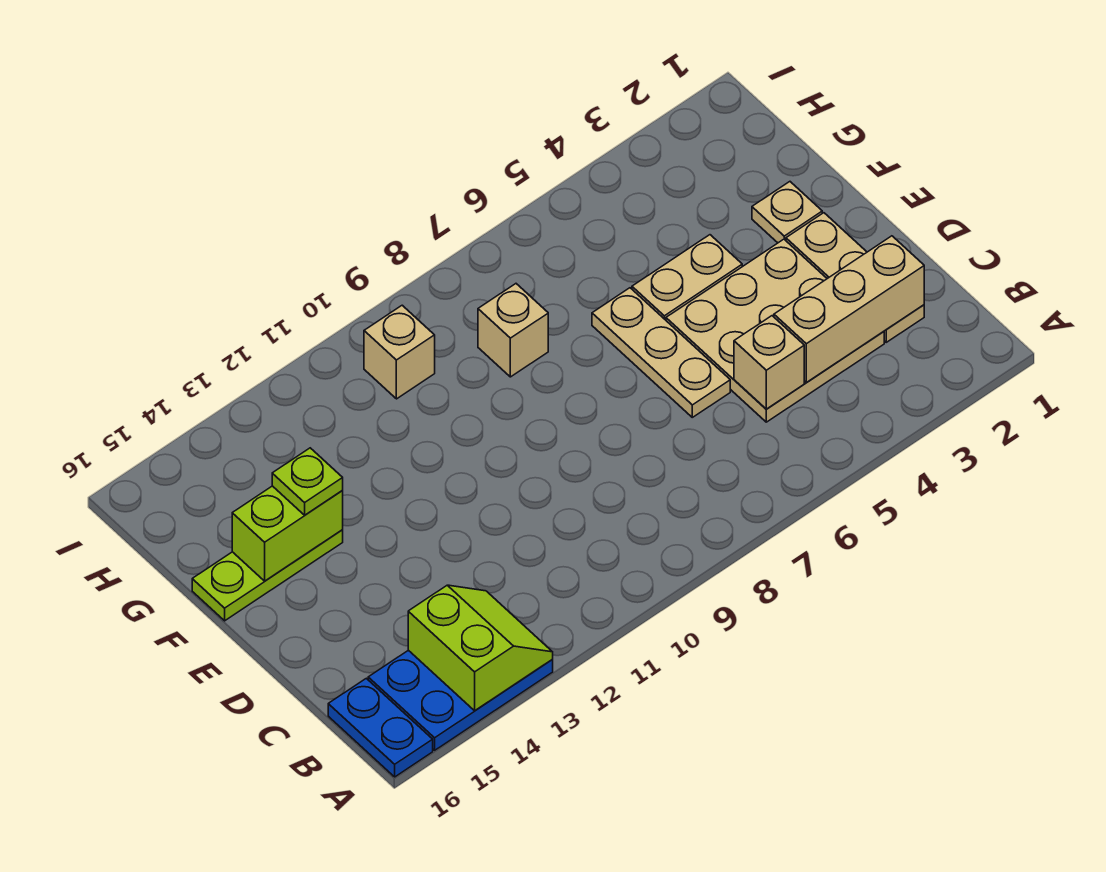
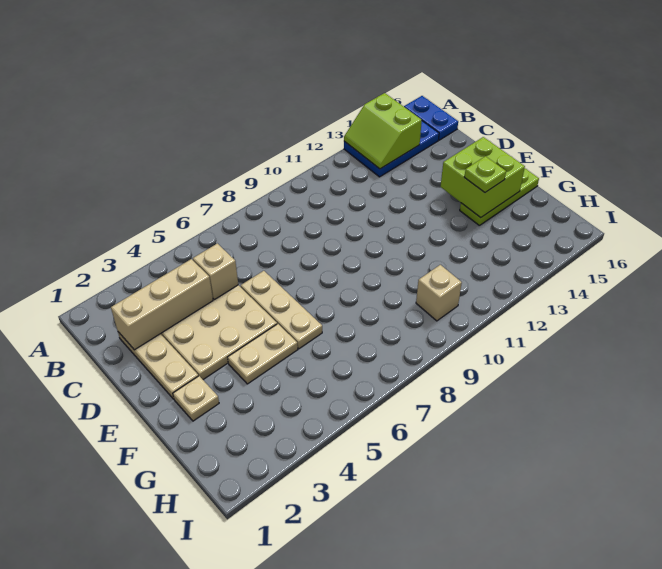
lime 1x2 brick [232,486,343,581] -> lime 2x2 brick [440,137,525,218]
tan 1x1 brick [478,284,548,377] -> none

